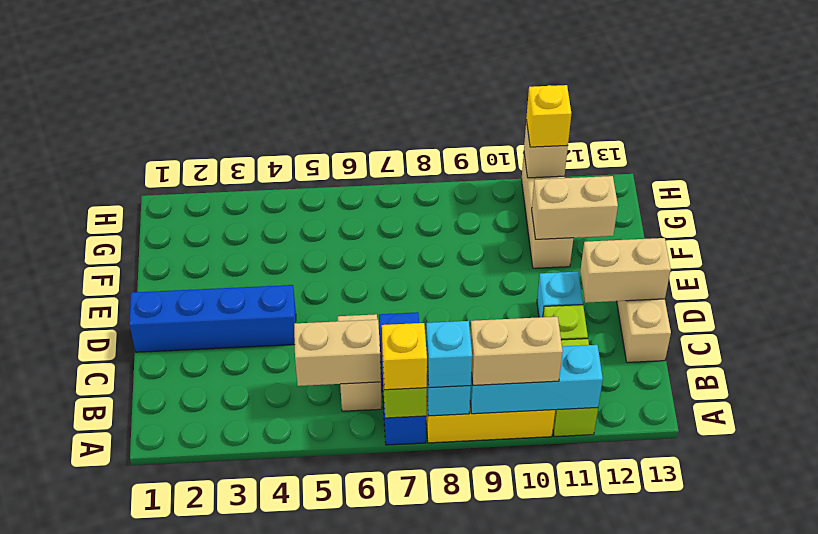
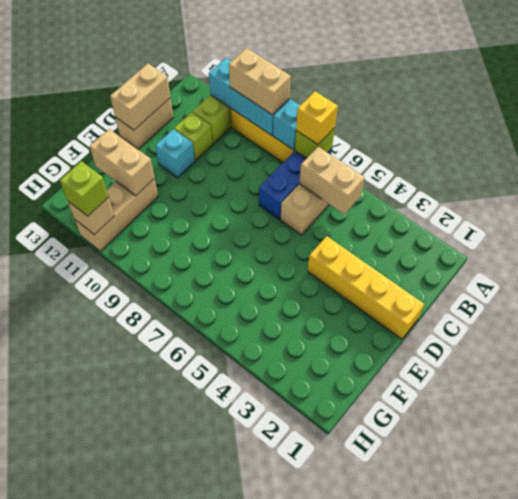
cyan 1x1 brick [426,321,472,388] -> none
blue 1x4 brick [129,285,296,352] -> yellow 1x4 brick [308,236,424,339]
tan 1x2 brick [580,238,671,303] -> tan 1x2 brick turned to [110,64,170,130]
yellow 1x1 brick [526,85,571,147] -> lime 1x1 brick [60,161,109,216]

